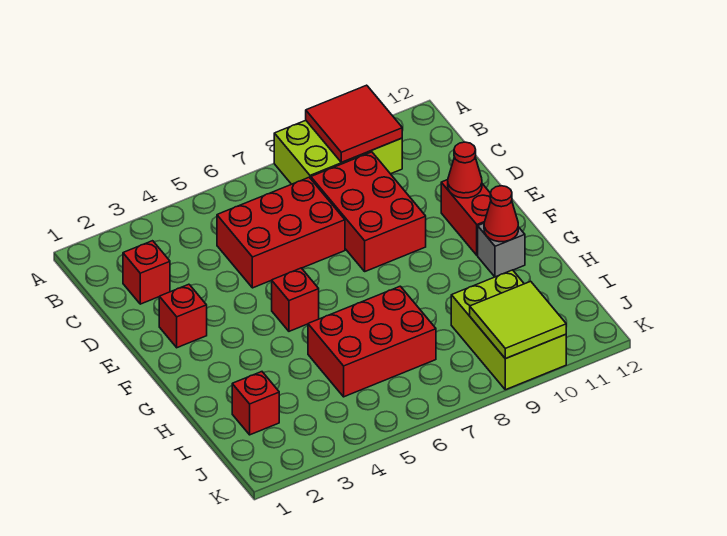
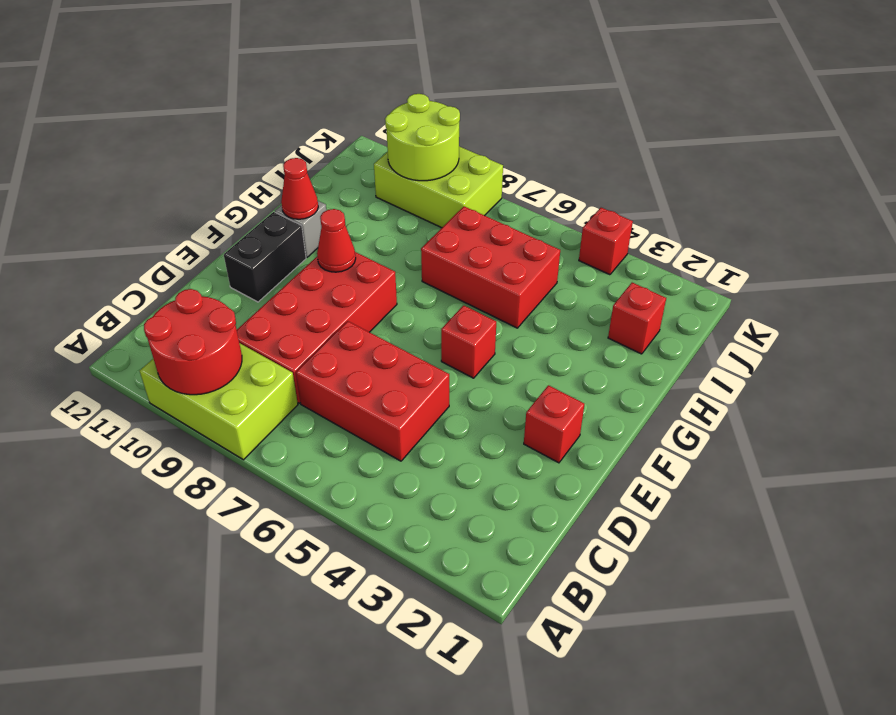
red 2x2 tile [306,85,402,162] -> red 2x2 round brick [144,289,242,395]
red 1x1 brick [123,241,170,304] -> red 1x1 brick moved to [579,208,633,275]
red 2x3 brick [311,152,426,271] -> red 2x4 brick [237,252,397,403]
red 1x2 brick [441,180,491,255] -> black 1x2 brick [224,212,306,302]
red 1x1 cone [448,142,482,198] -> red 1x1 cone moved to [317,209,356,272]
lime 2x3 brick [451,270,566,390] -> lime 2x3 brick turned to [374,146,503,228]
lime 2x2 tile [470,281,566,359] -> lime 2x2 round brick [385,94,460,181]

